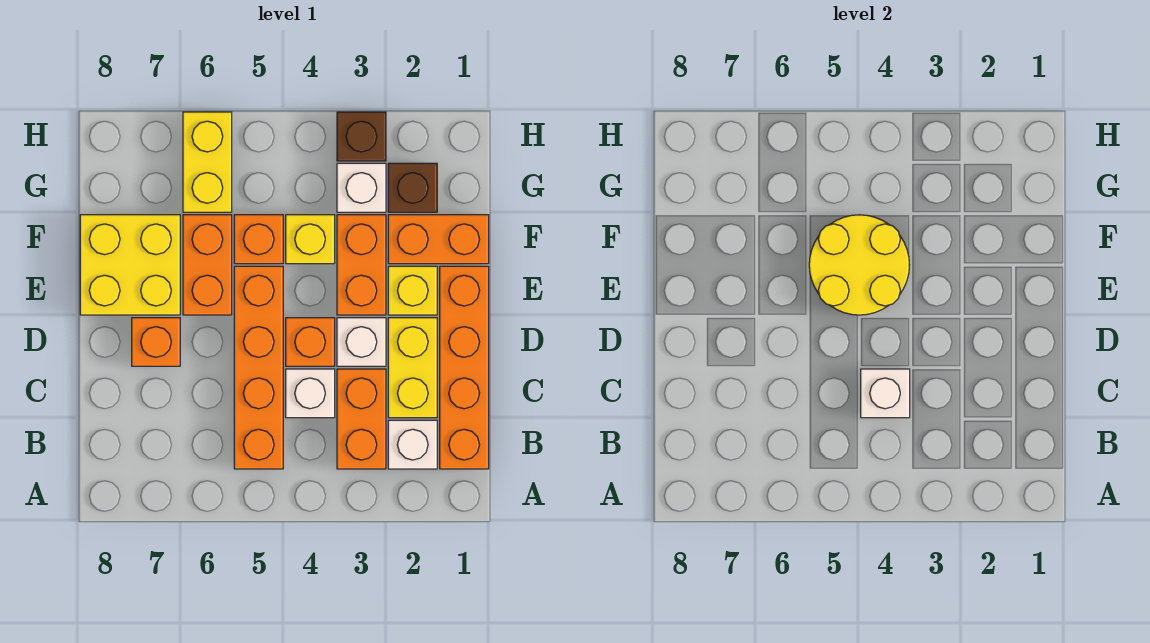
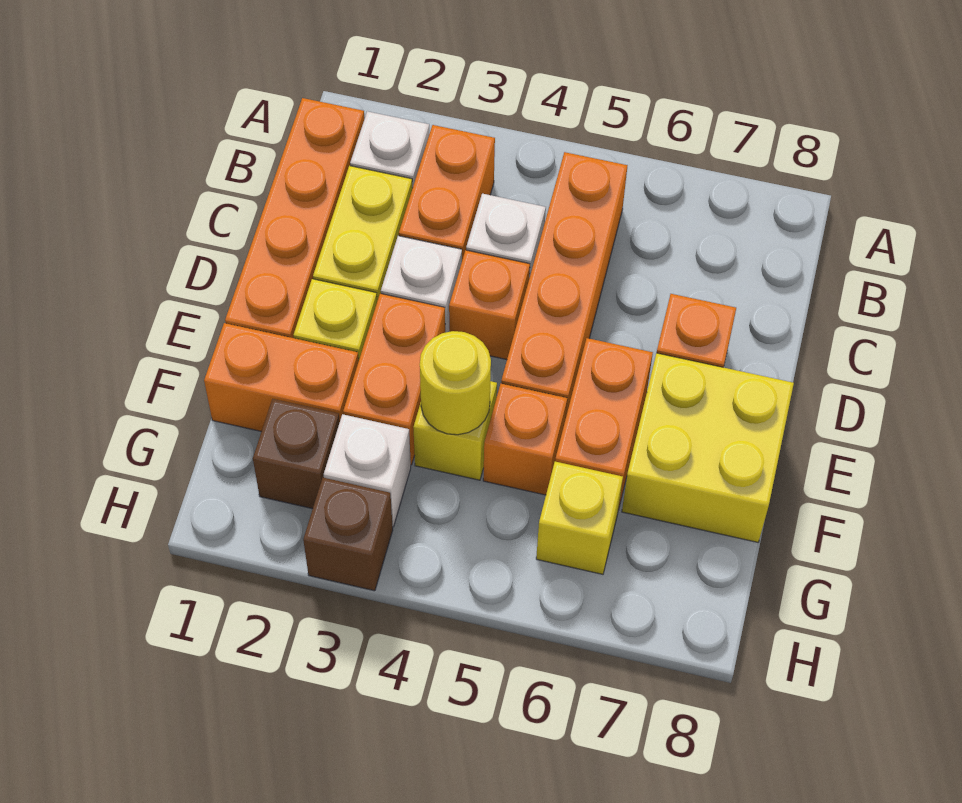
white 1x1 brick [861,369,910,418] -> none
yellow 2x2 round brick [809,215,909,315] -> yellow 1x1 round brick [420,331,491,435]
yellow 1x2 brick [183,112,232,212] -> yellow 1x1 brick [536,462,623,574]

